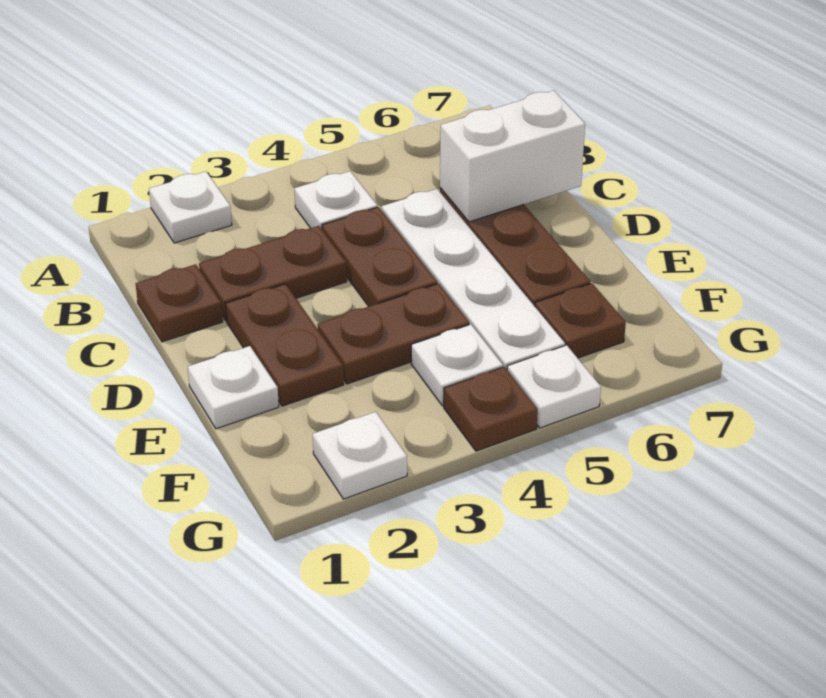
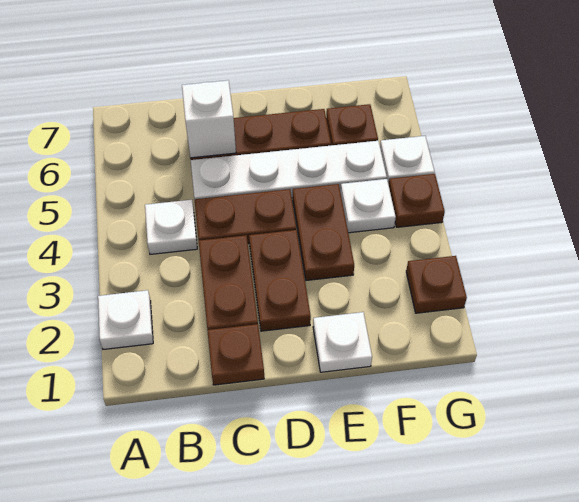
white 1x2 brick [440,90,585,222] -> white 1x1 brick [182,80,236,158]
brown 1x2 plate [226,284,344,406] -> brown 1x2 plate turned to [249,230,311,331]
white 1x1 plate [313,412,407,499] -> brown 1x1 plate [406,256,467,313]

